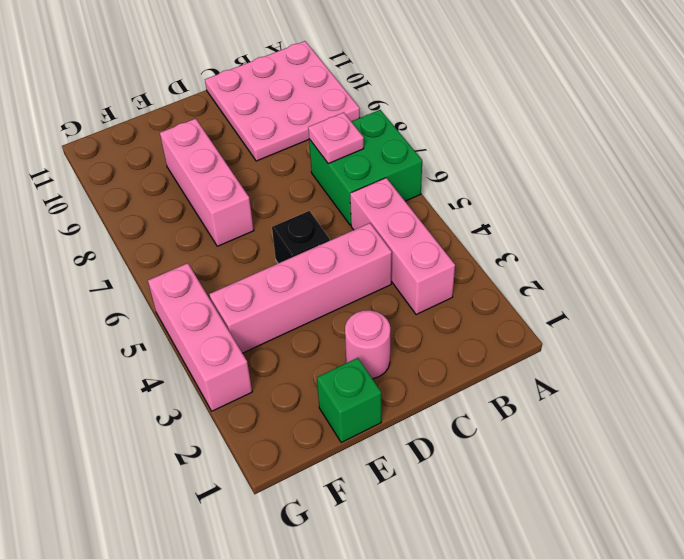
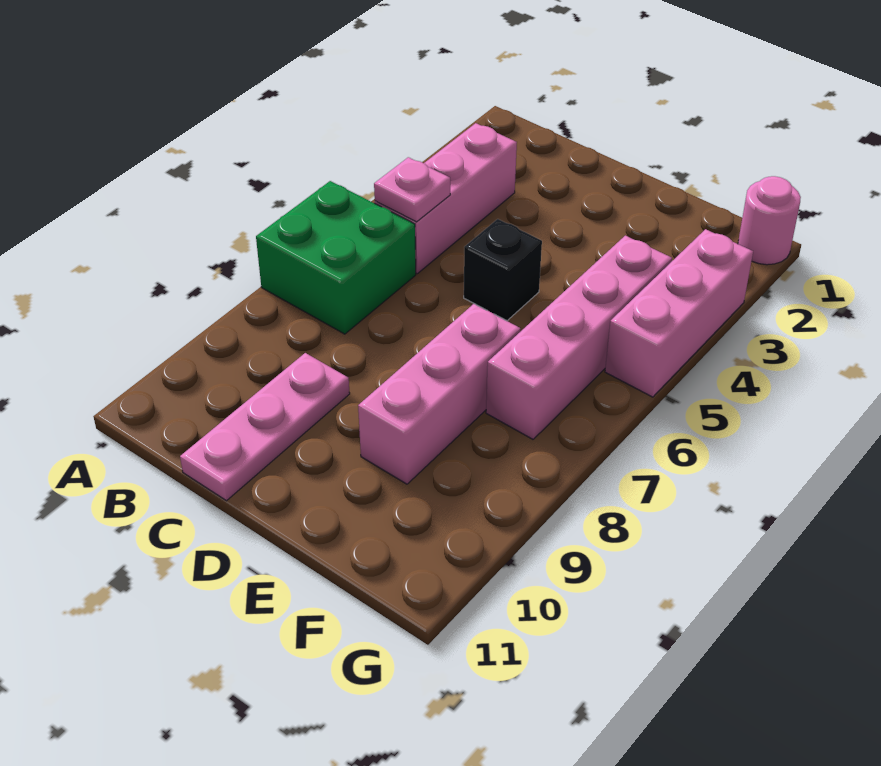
pink 3x3 plate [205,41,360,161] -> pink 1x3 plate [180,353,350,501]
pink 1x1 plate [308,112,364,164] -> pink 1x1 plate moved to [374,157,450,222]
pink 1x4 brick [209,223,392,353] -> pink 1x4 brick turned to [486,236,672,439]
pink 1x1 round brick [345,310,390,379] -> pink 1x1 round brick moved to [738,176,801,265]
green 1x1 brick [317,358,381,442] -> none

